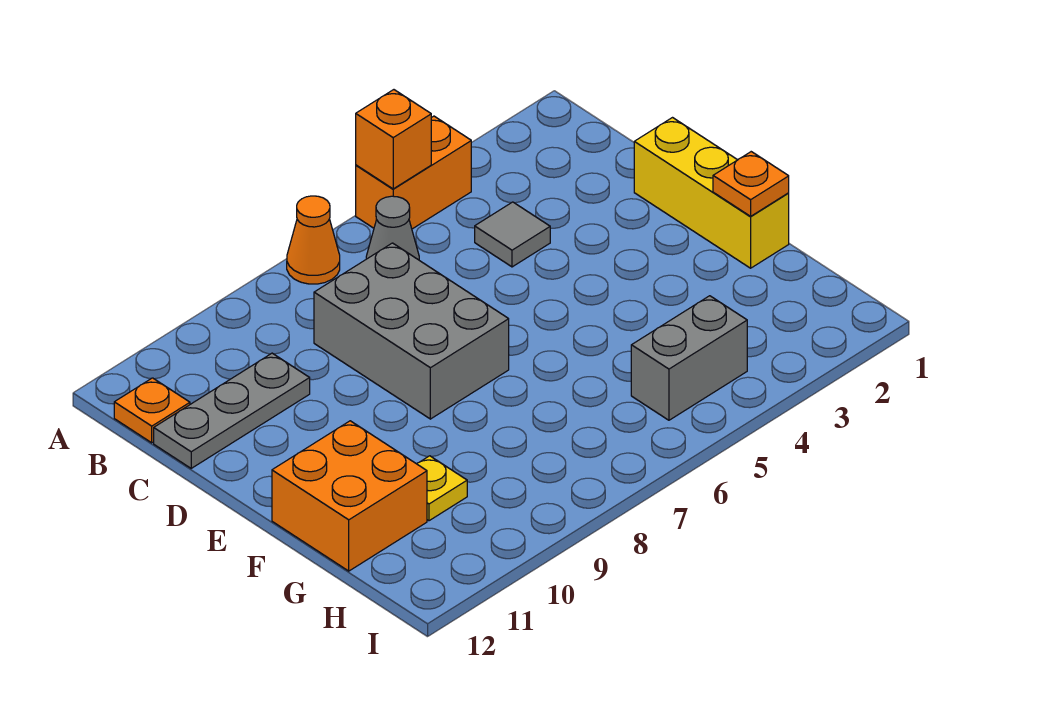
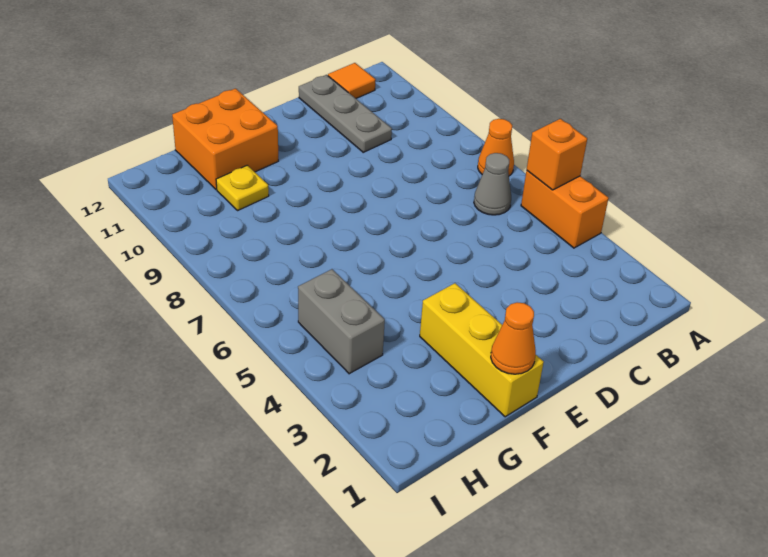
orange 1x1 plate [114,378,190,443] -> orange 1x1 tile [328,63,376,98]
grey 1x1 tile [475,202,550,267] -> none
grey 2x3 brick [314,243,509,419] -> none
yellow 1x3 brick [634,118,789,268] -> yellow 1x3 brick turned to [420,283,544,417]
orange 1x1 plate [713,152,789,216] -> orange 1x1 cone [491,302,536,374]

